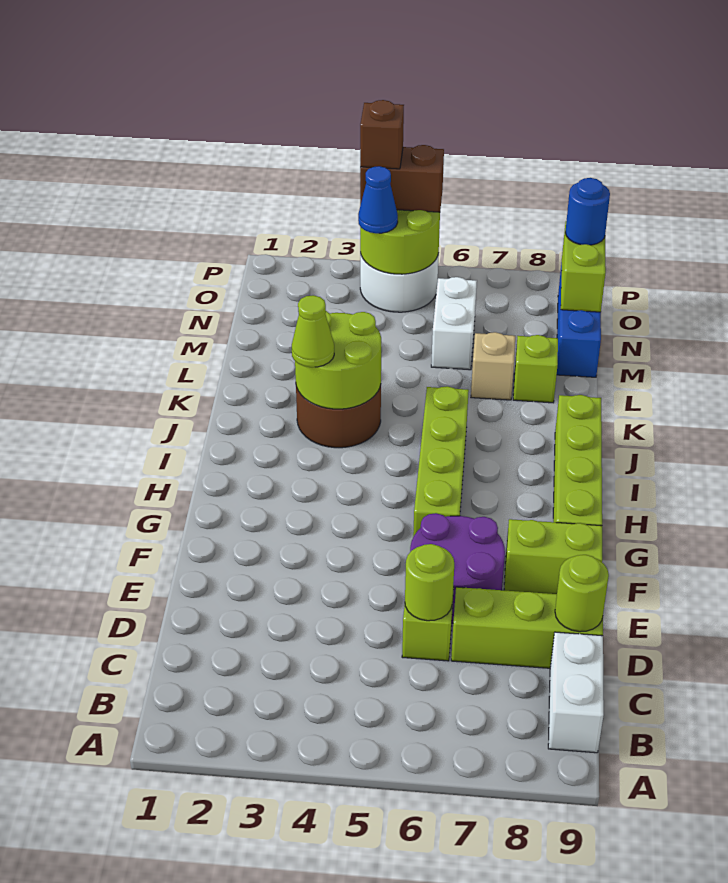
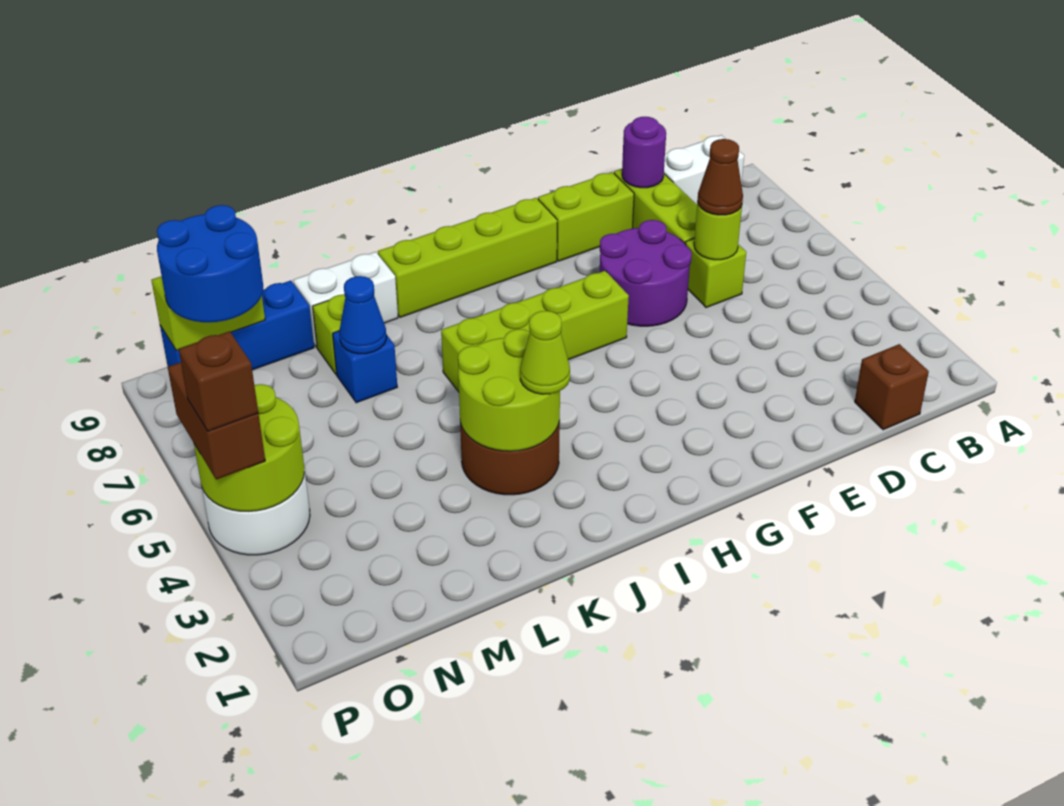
none -> brown 1x1 brick [855,344,929,430]
none -> brown 1x1 cone [698,139,743,215]
lime 1x1 round brick [555,555,609,632] -> purple 1x1 round brick [622,117,666,188]
lime 1x2 brick [504,519,602,594] -> lime 1x2 brick turned to [538,172,634,261]
tan 1x1 brick [471,332,515,400] -> blue 1x1 brick [333,331,397,403]
white 1x2 brick [431,277,477,370] -> white 1x2 brick moved to [293,252,398,347]
blue 1x1 cone [358,166,398,233] -> blue 1x1 cone moved to [340,276,386,354]
blue 1x1 round brick [565,178,610,245] -> blue 2x2 round brick [157,205,263,322]

